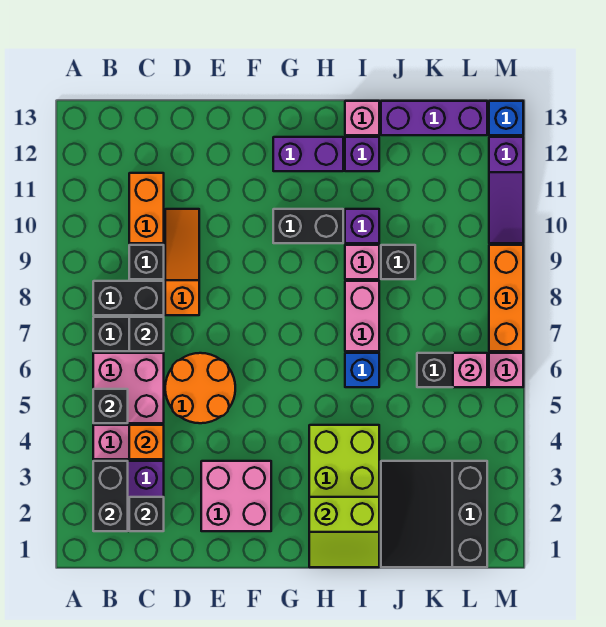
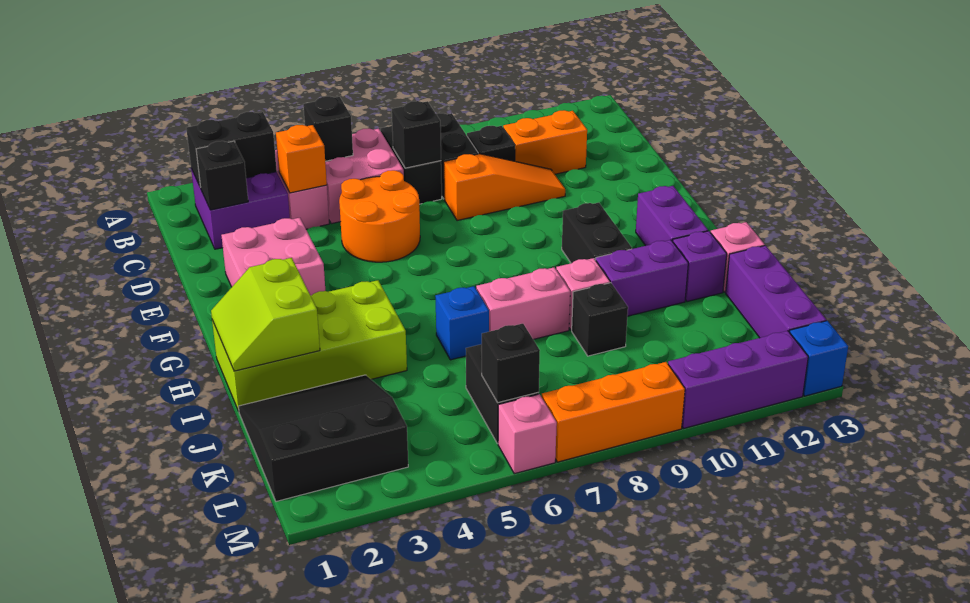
purple 1x1 brick [345,209,379,243] -> purple 1x2 brick [596,240,688,316]
pink 1x1 brick [453,353,487,387] -> black 1x1 brick [482,324,540,403]
purple 1x3 slope [489,137,523,243] -> purple 1x3 brick [668,331,808,428]

